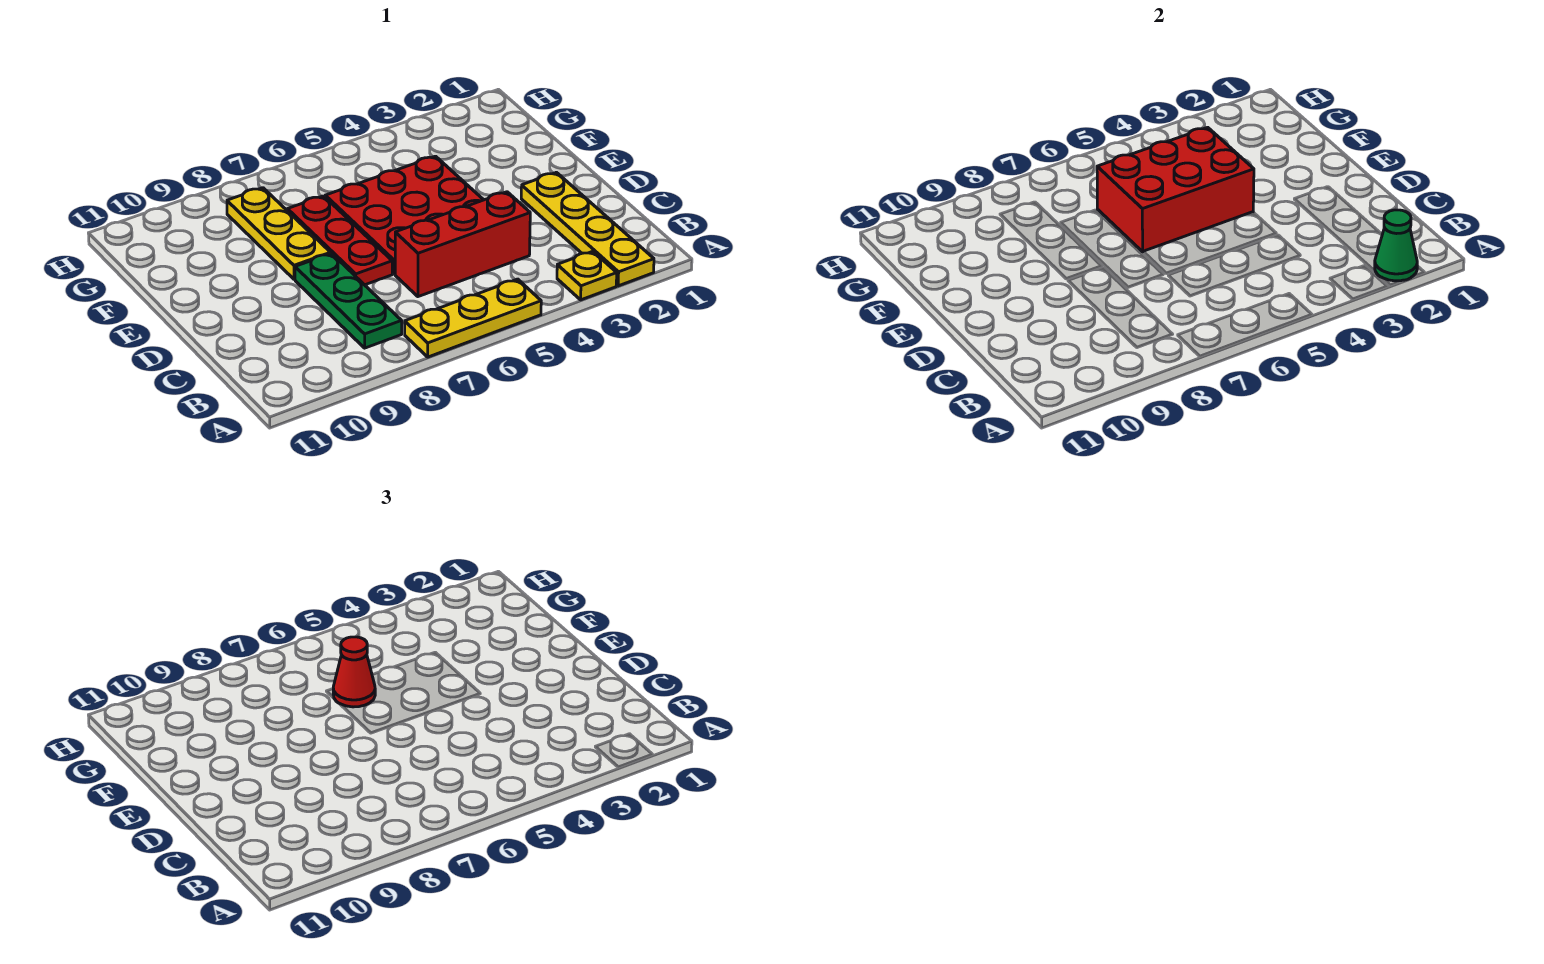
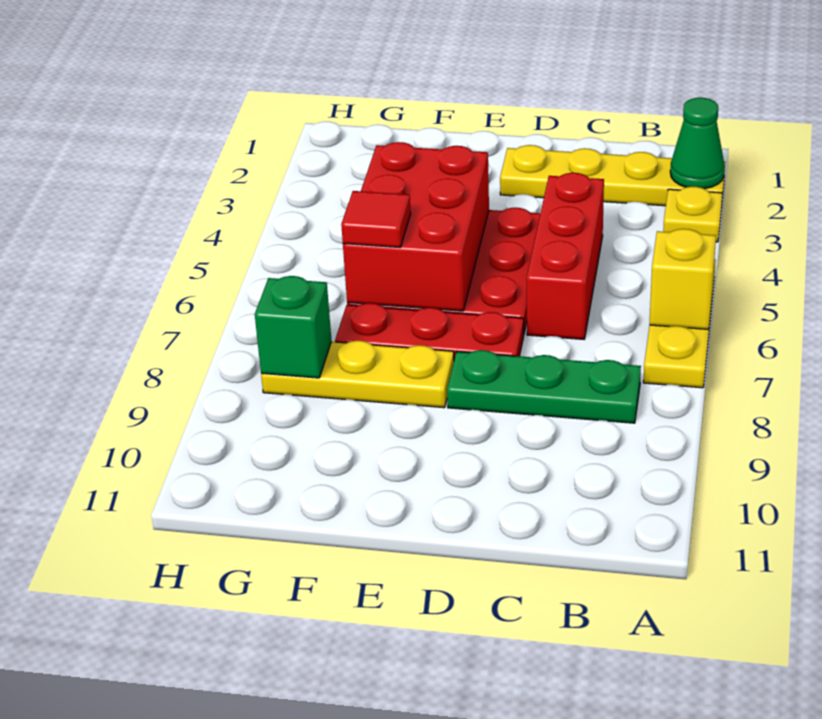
none -> yellow 1x1 brick [650,229,716,329]
red 1x1 cone [333,637,375,707] -> red 1x1 tile [341,191,411,248]
none -> green 1x1 brick [255,276,332,378]

